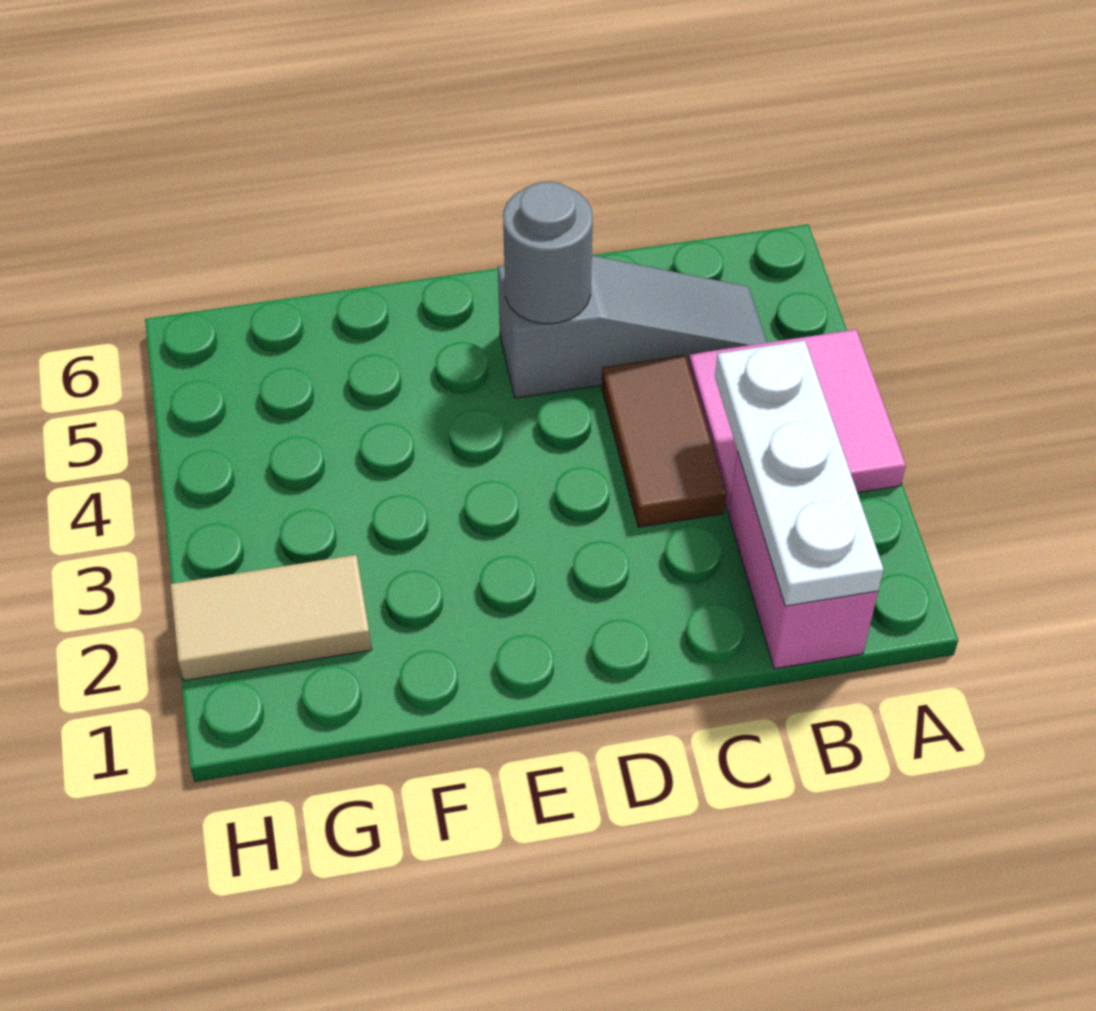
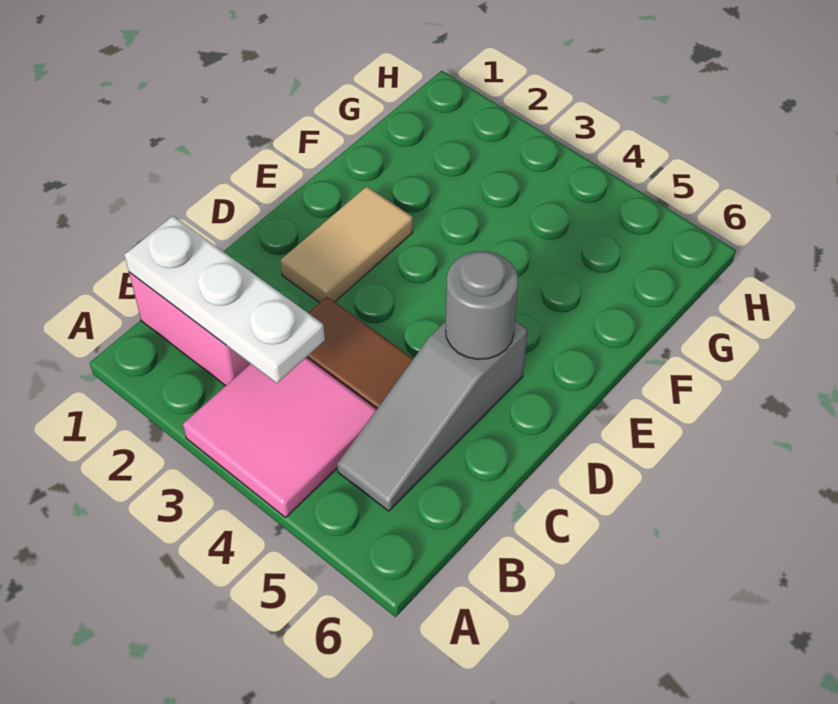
tan 1x2 tile [170,555,372,681] -> tan 1x2 tile moved to [280,186,413,302]

